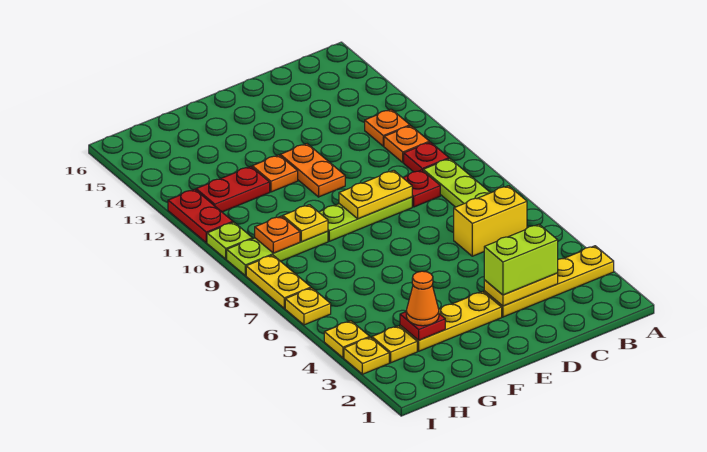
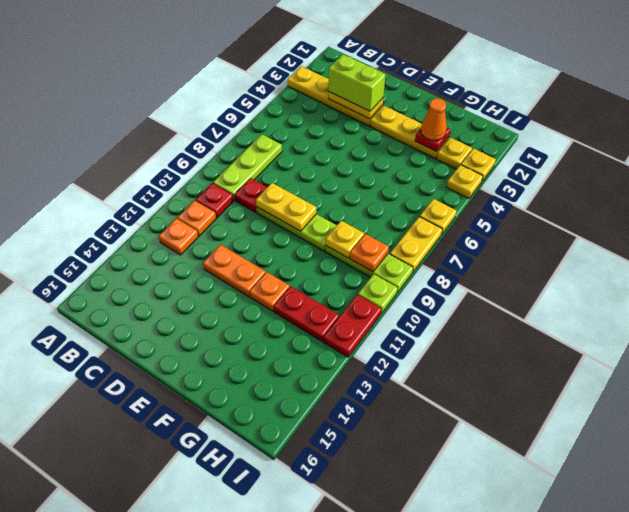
yellow 1x2 brick [454,186,527,256] -> none
orange 1x2 plate [280,144,345,197] -> orange 1x2 plate turned to [203,245,266,297]

